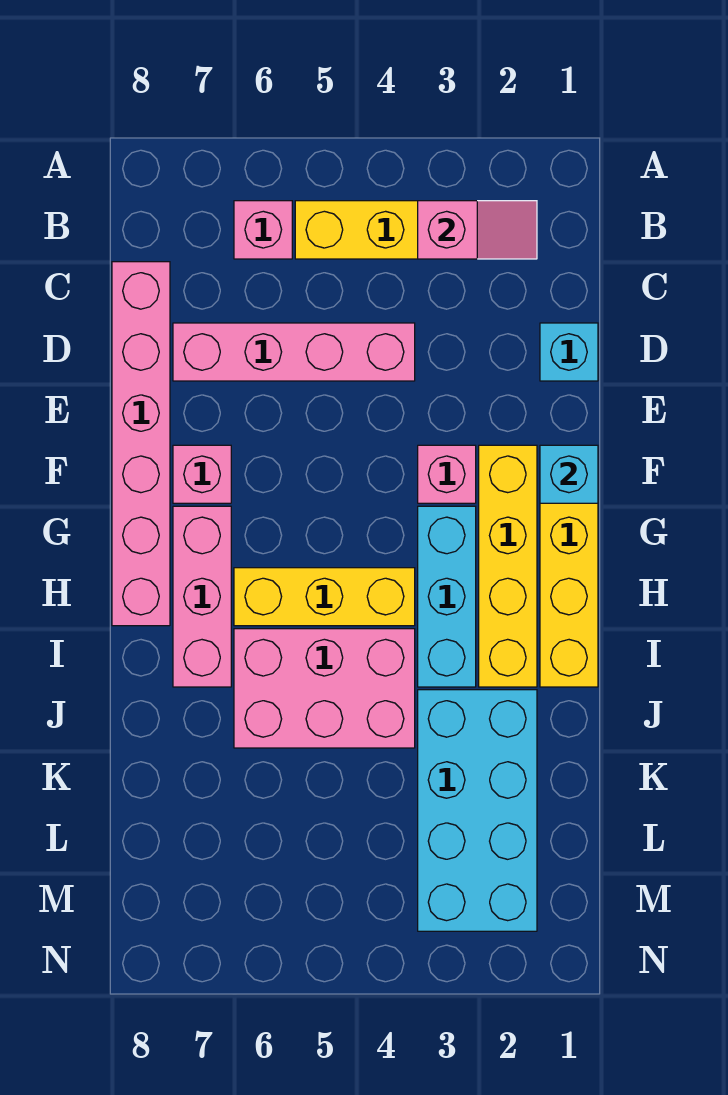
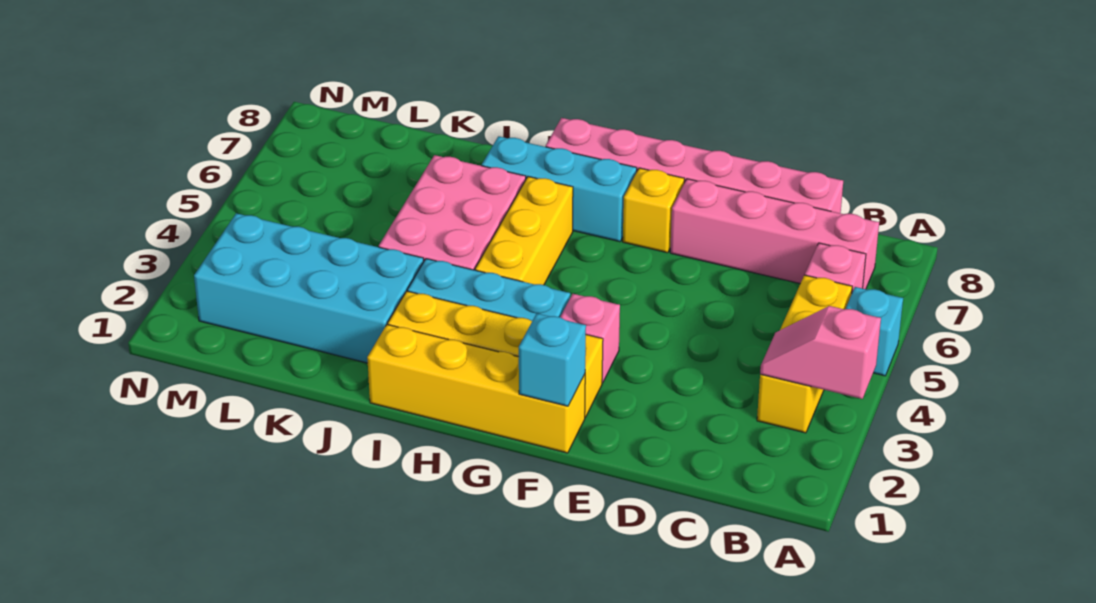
pink 1x2 slope [418,201,537,259] -> pink 1x2 slope turned to [760,306,881,399]
cyan 1x1 brick [540,323,598,381] -> cyan 1x1 brick moved to [846,287,903,376]
pink 1x4 brick [173,323,415,381] -> pink 1x4 brick turned to [670,179,879,289]
pink 1x1 brick [173,445,231,503] -> yellow 1x1 brick [623,168,684,253]
pink 1x3 brick [173,506,231,687] -> cyan 1x3 brick [482,136,637,242]

